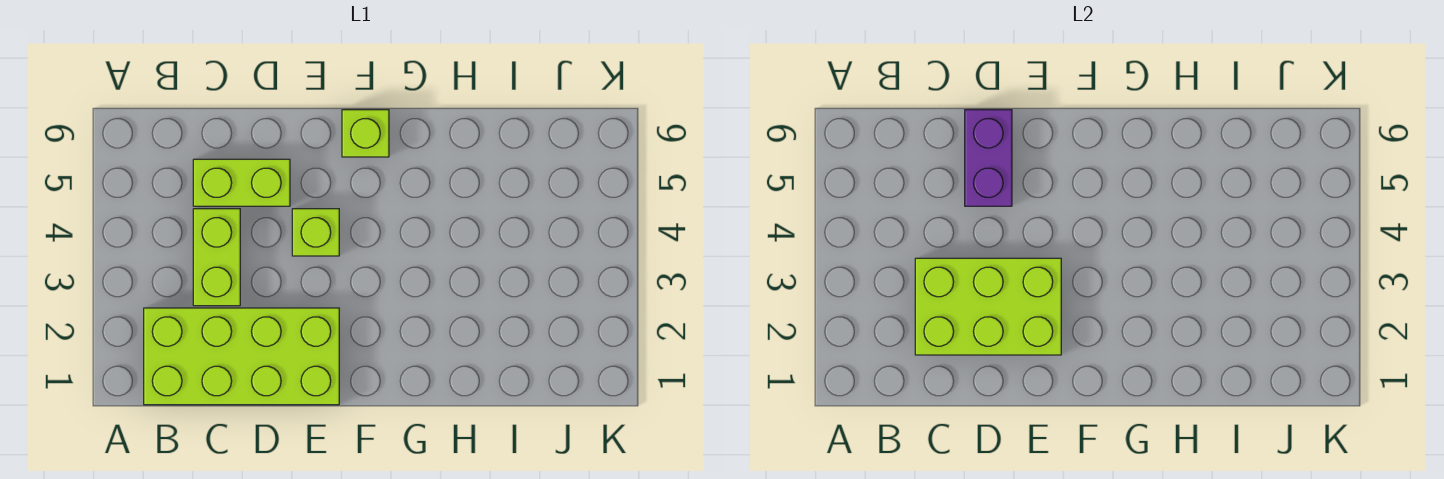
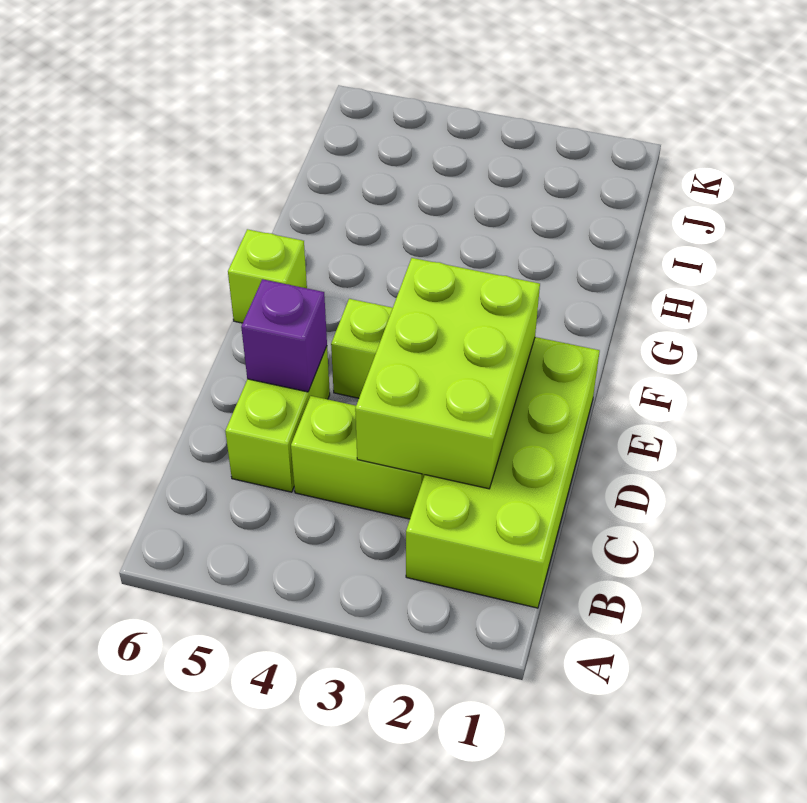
purple 1x2 brick [965,110,1012,206] -> purple 1x1 brick [241,279,327,392]

